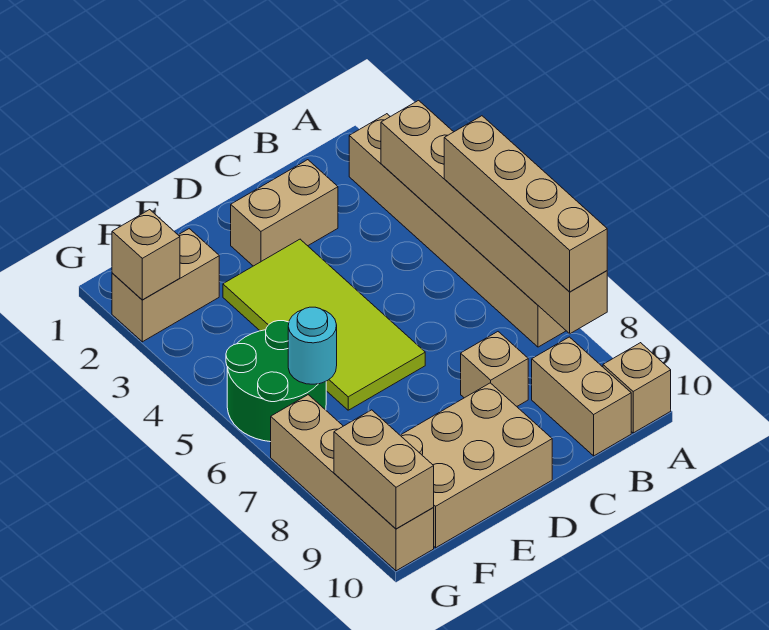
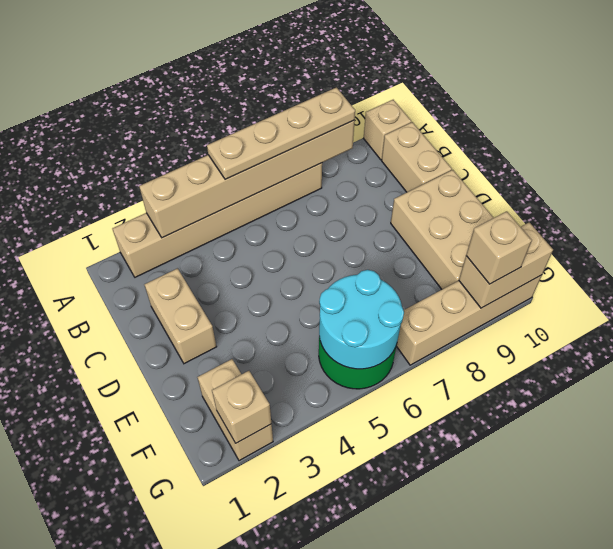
tan 1x4 brick [444,116,607,292] -> tan 1x4 plate [207,87,355,180]
tan 1x2 brick [532,337,631,456] -> tan 1x2 brick turned to [382,122,452,192]
tan 1x1 brick [461,332,528,406] -> tan 1x1 brick moved to [466,211,532,284]
lime 2x4 tile [223,239,425,410] -> none
cyan 1x1 round brick [288,307,337,384] -> cyan 2x2 round brick [319,270,404,369]

